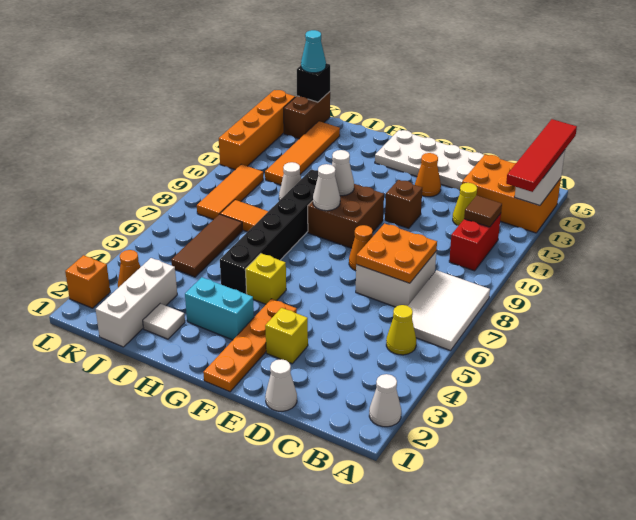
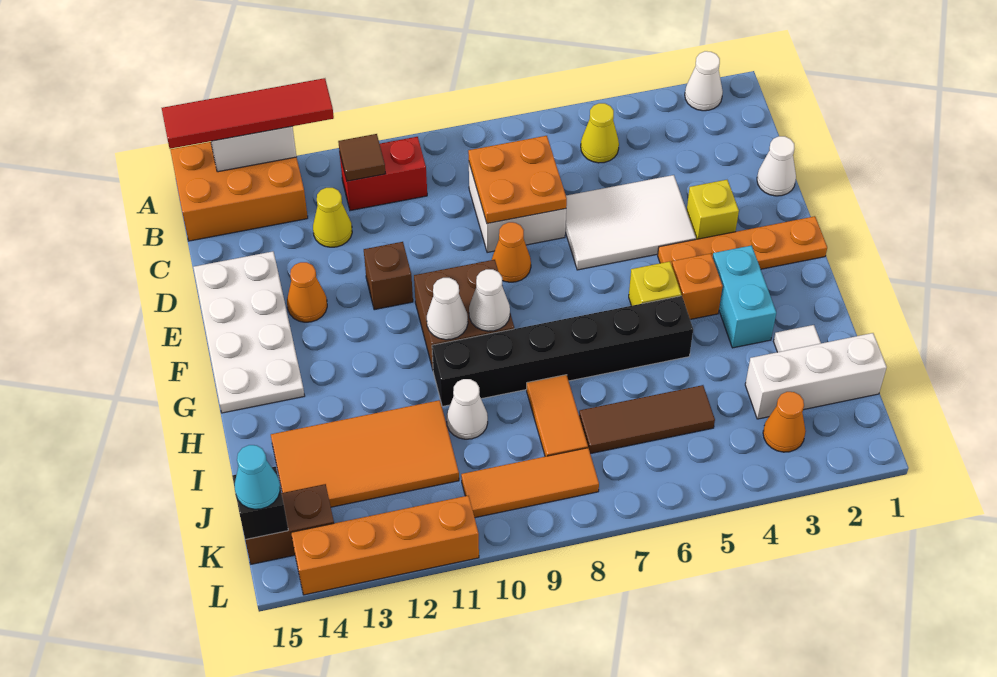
white 2x3 tile [408,270,490,351] -> white 2x3 tile moved to [565,175,696,270]
orange 2x3 brick [462,155,561,233] -> orange 2x3 brick turned to [170,142,308,241]
orange 1x4 tile [265,121,340,185] -> orange 2x4 tile [271,400,459,507]
orange 1x1 brick [65,255,110,308] -> orange 1x1 brick moved to [672,253,723,319]

